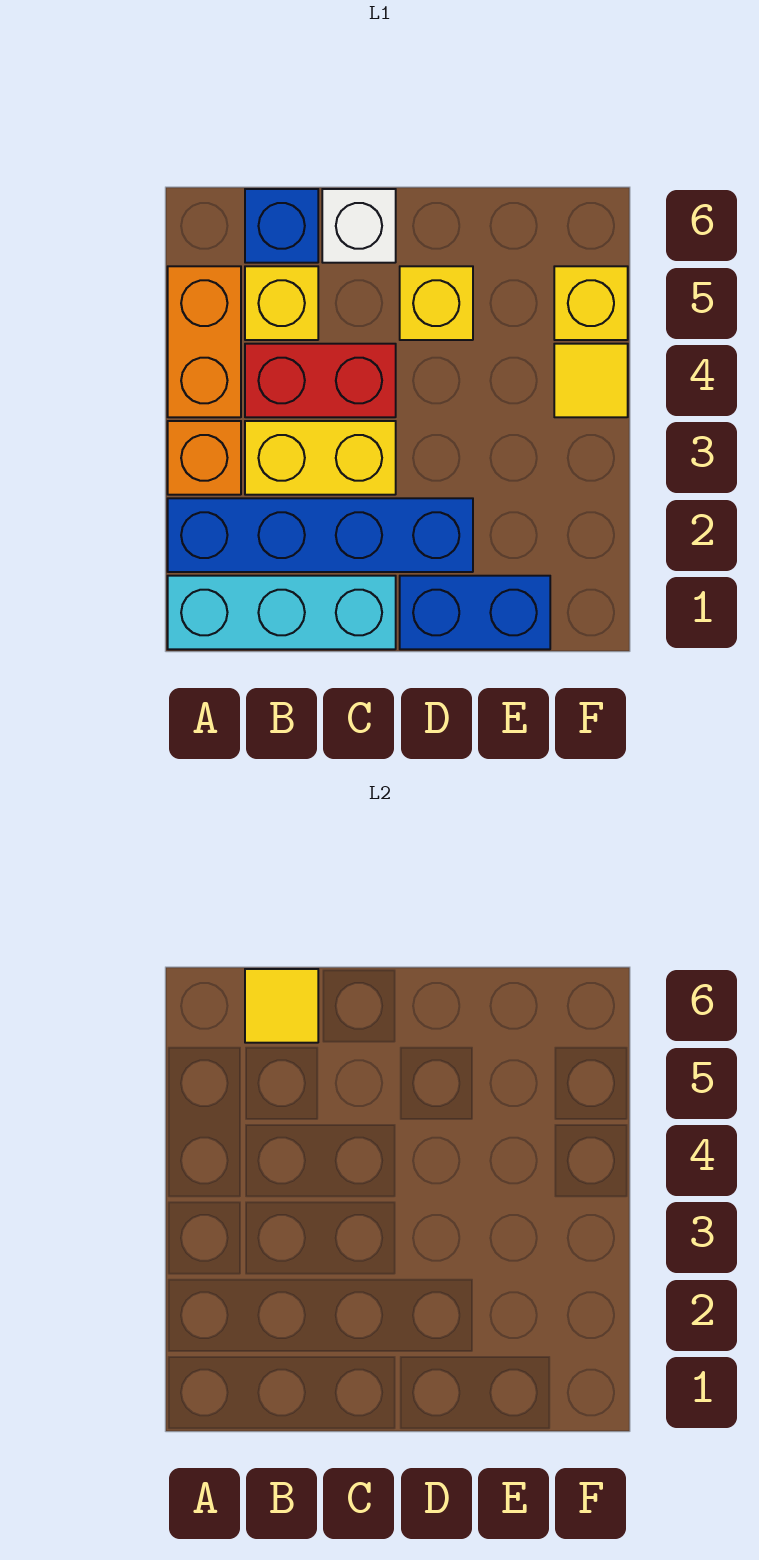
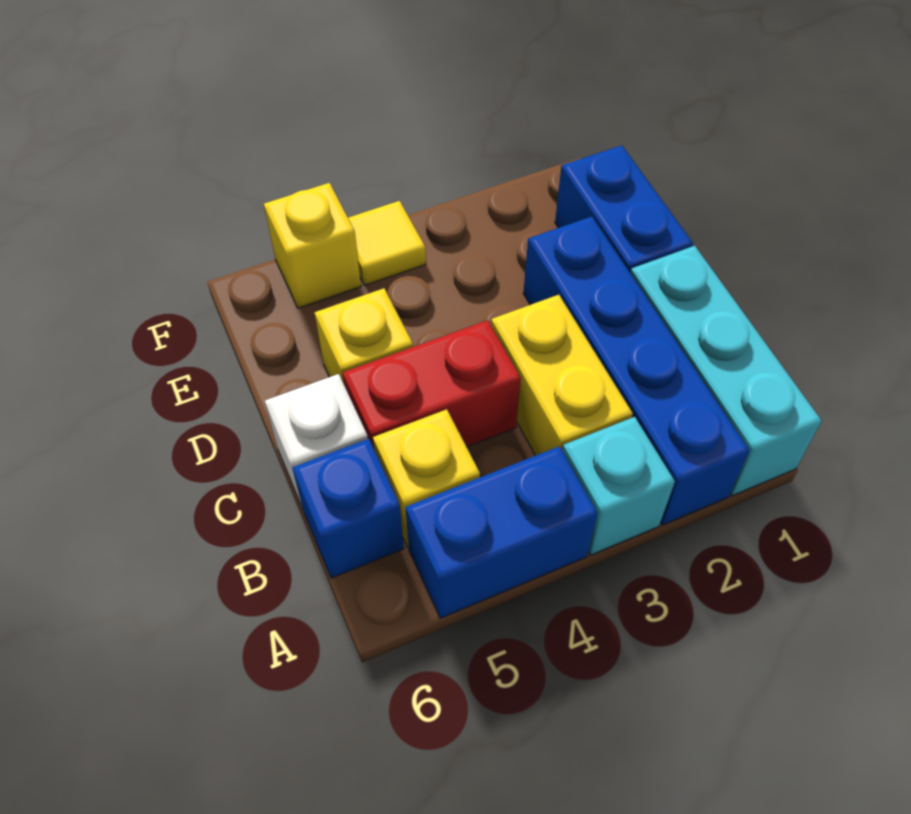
orange 1x1 brick [168,421,241,495] -> cyan 1x1 brick [562,417,675,555]
orange 1x2 brick [168,266,241,417] -> blue 1x2 brick [405,446,598,618]
red 1x2 brick [245,344,396,417] -> red 1x2 brick turned to [343,320,521,448]
yellow 1x1 tile [245,969,318,1043] -> none

